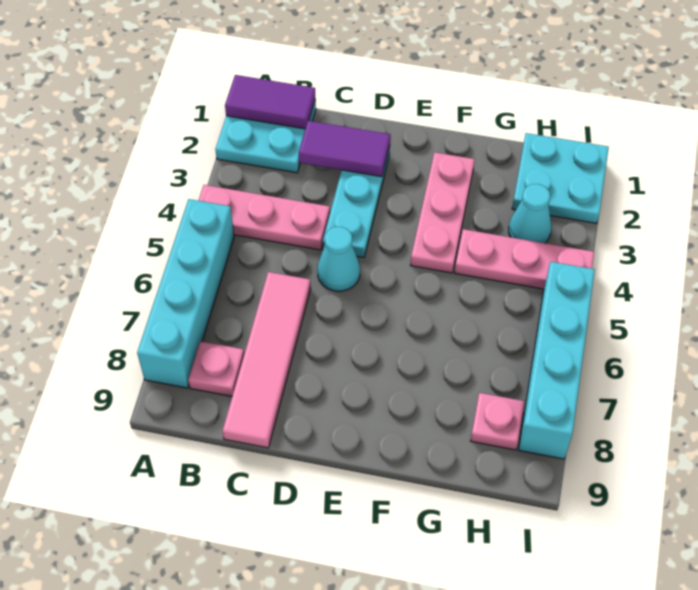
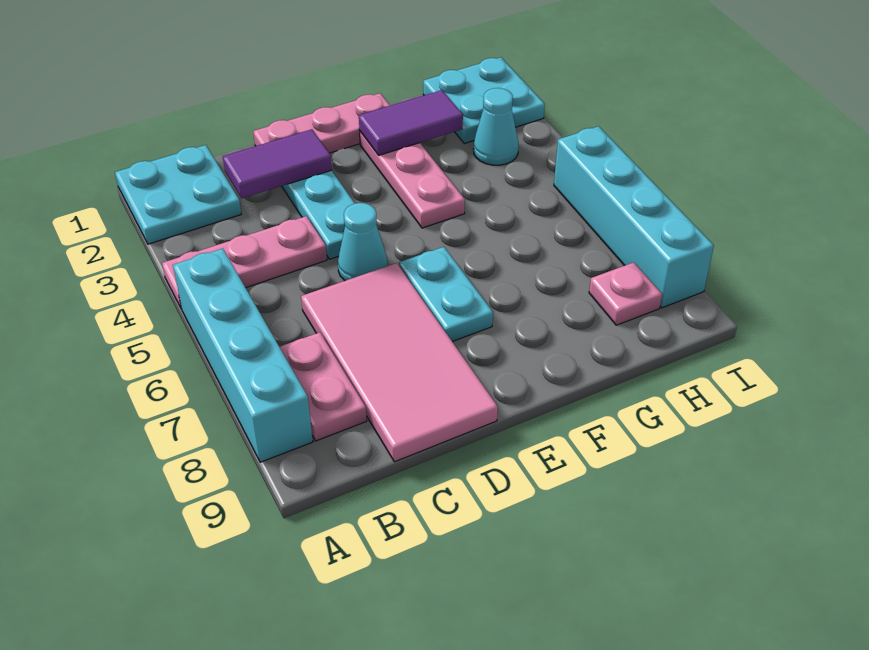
purple 1x2 tile [225,75,315,129] -> purple 1x2 tile moved to [359,90,463,155]
pink 1x1 plate [188,341,244,396] -> pink 1x2 plate [280,332,367,441]
pink 1x4 tile [222,272,311,448] -> pink 2x4 tile [301,263,498,462]
none -> cyan 1x2 plate [399,247,493,342]
pink 1x3 plate [455,229,594,289] -> pink 1x3 plate moved to [253,93,390,153]

